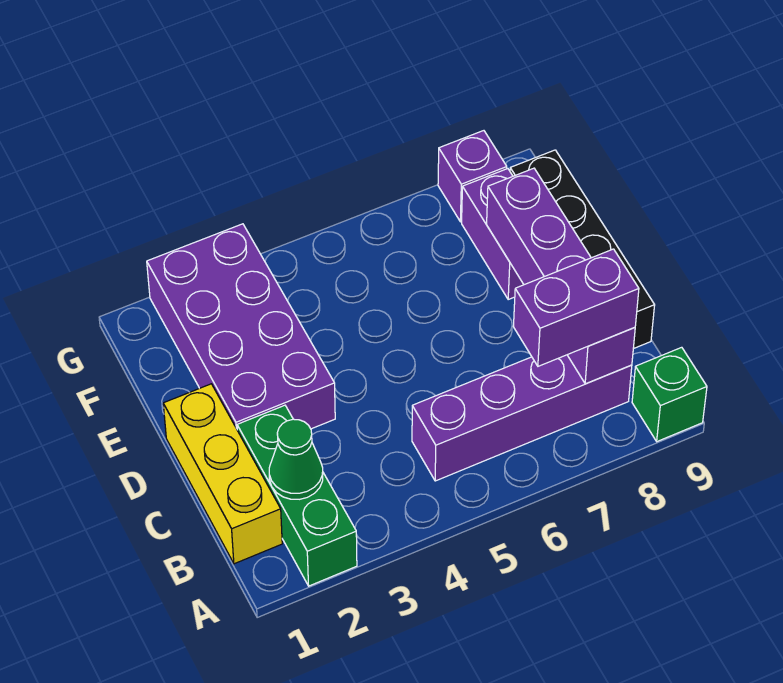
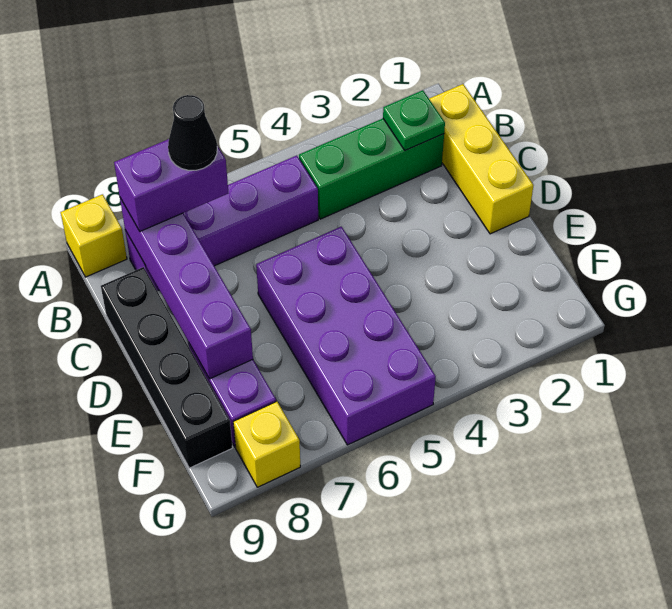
green 1x3 brick [237,405,357,586] -> green 1x3 brick turned to [299,119,444,219]
green 1x1 brick [632,347,707,441] -> yellow 1x1 brick [60,194,127,277]
green 1x1 cone [269,419,323,499] -> green 1x1 plate [383,90,445,150]
none -> black 1x1 cone [168,95,217,170]
purple 2x4 brick [147,224,335,429] -> purple 2x4 brick moved to [256,227,436,445]
purple 1x1 brick [438,131,507,222] -> yellow 1x1 brick [233,401,300,487]

